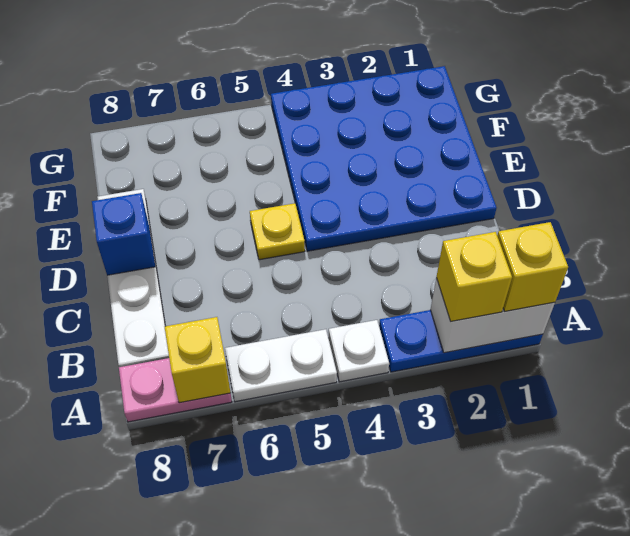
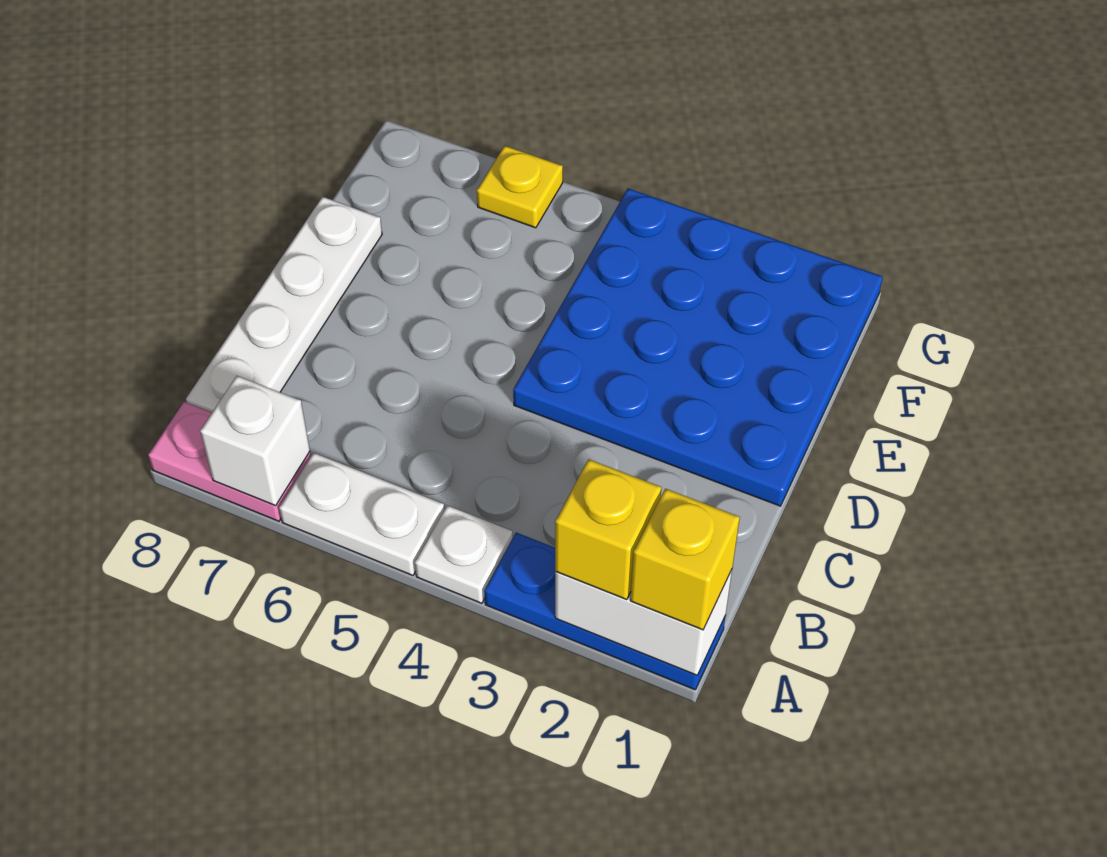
yellow 1x1 brick [164,317,230,403] -> white 1x1 brick [200,376,310,506]
yellow 1x1 plate [250,203,305,260] -> yellow 1x1 plate moved to [477,146,563,228]
blue 1x1 brick [92,193,155,275] -> none

